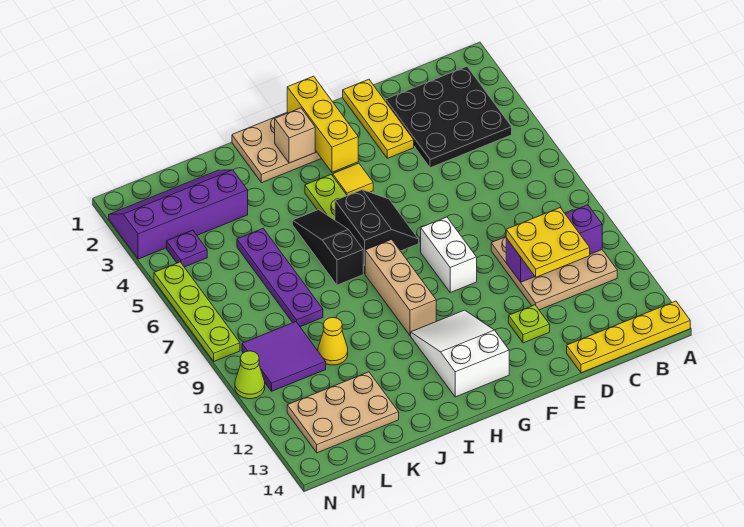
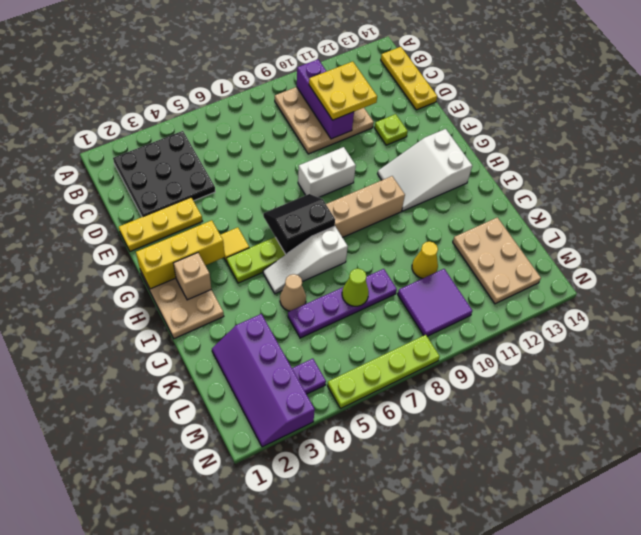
yellow 1x4 plate [567,301,690,373] -> yellow 1x3 plate [381,47,437,110]
black 1x3 slope [292,210,363,285] -> white 1x3 slope [263,226,348,294]
none -> tan 1x1 cone [280,274,306,311]
lime 1x1 cone [235,351,265,399] -> lime 1x1 cone moved to [342,269,369,306]

